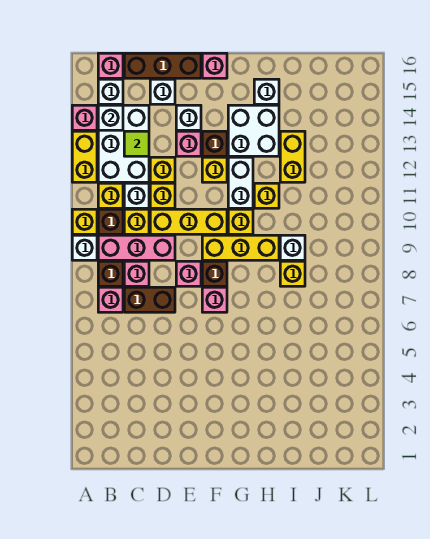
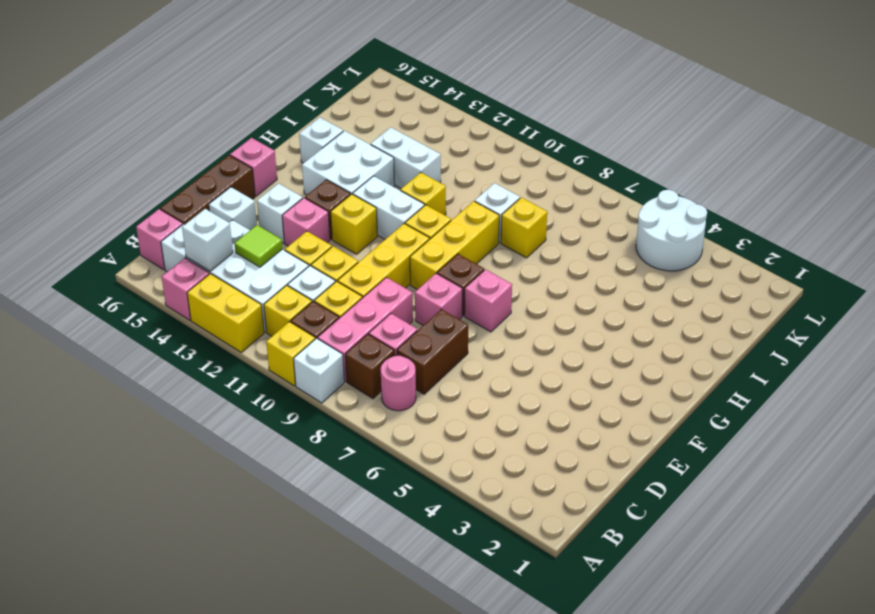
pink 1x1 brick [98,287,123,312] -> pink 1x1 round brick [381,356,416,411]
yellow 1x2 brick [280,131,305,182] -> white 1x2 brick [371,127,441,188]
none -> white 2x2 round brick [636,190,707,271]

